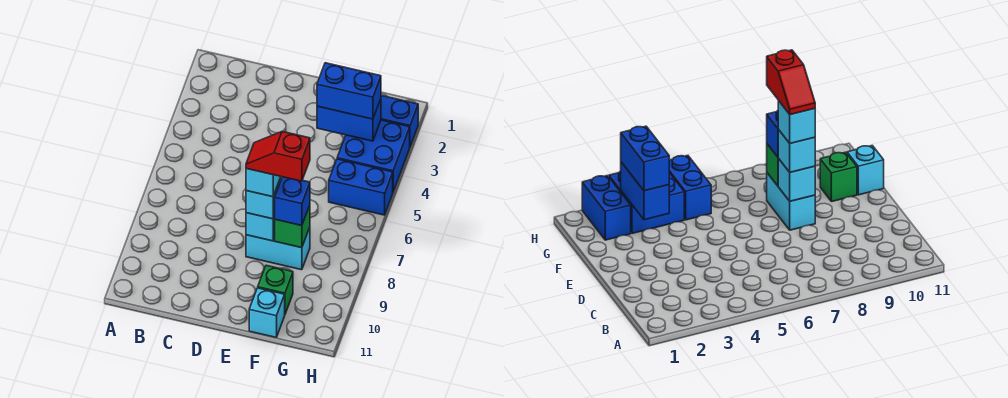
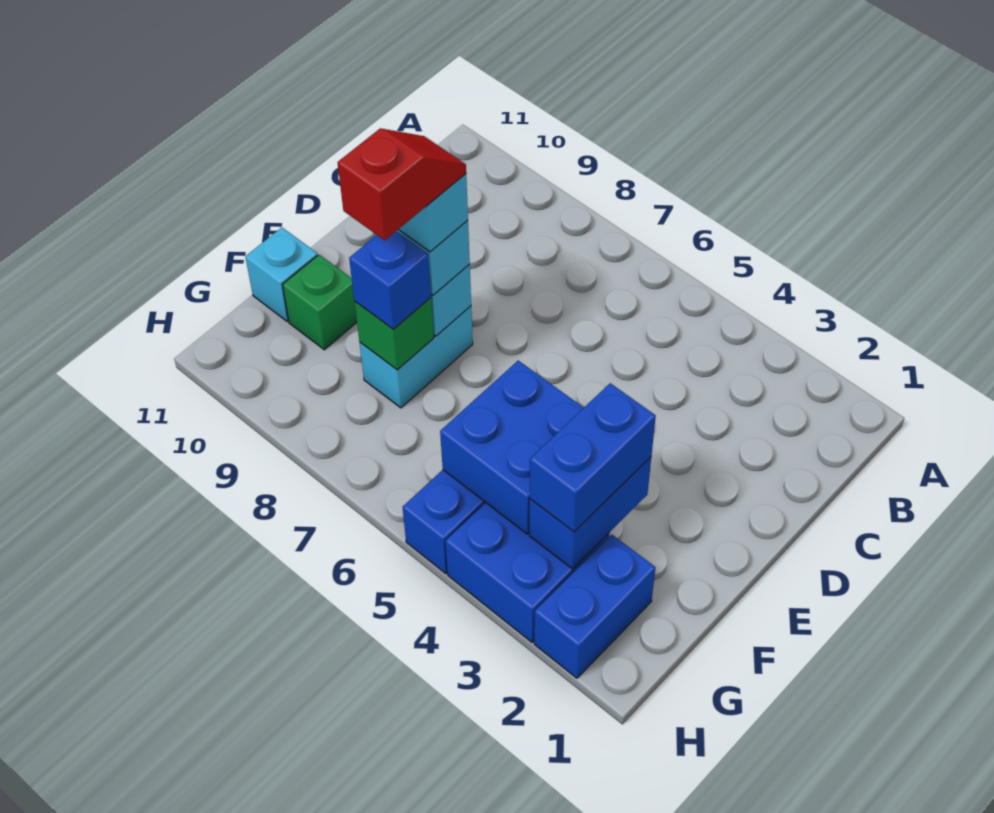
none -> blue 2x2 brick [440,361,584,534]

